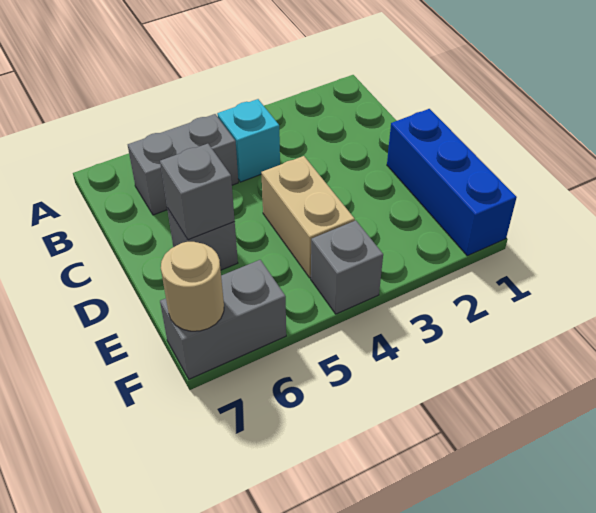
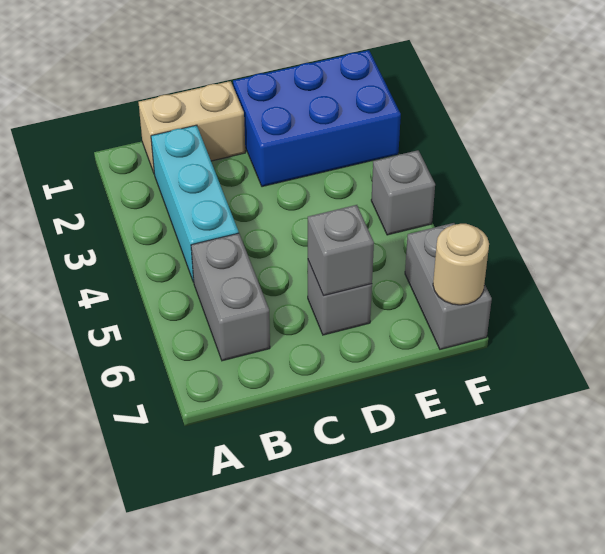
cyan 1x1 brick [217,99,280,182] -> cyan 1x3 brick [151,125,239,282]
blue 1x3 brick [387,109,517,256] -> blue 2x3 brick [233,50,401,187]
tan 1x2 brick [261,156,355,278] -> tan 1x2 brick moved to [139,81,245,173]

